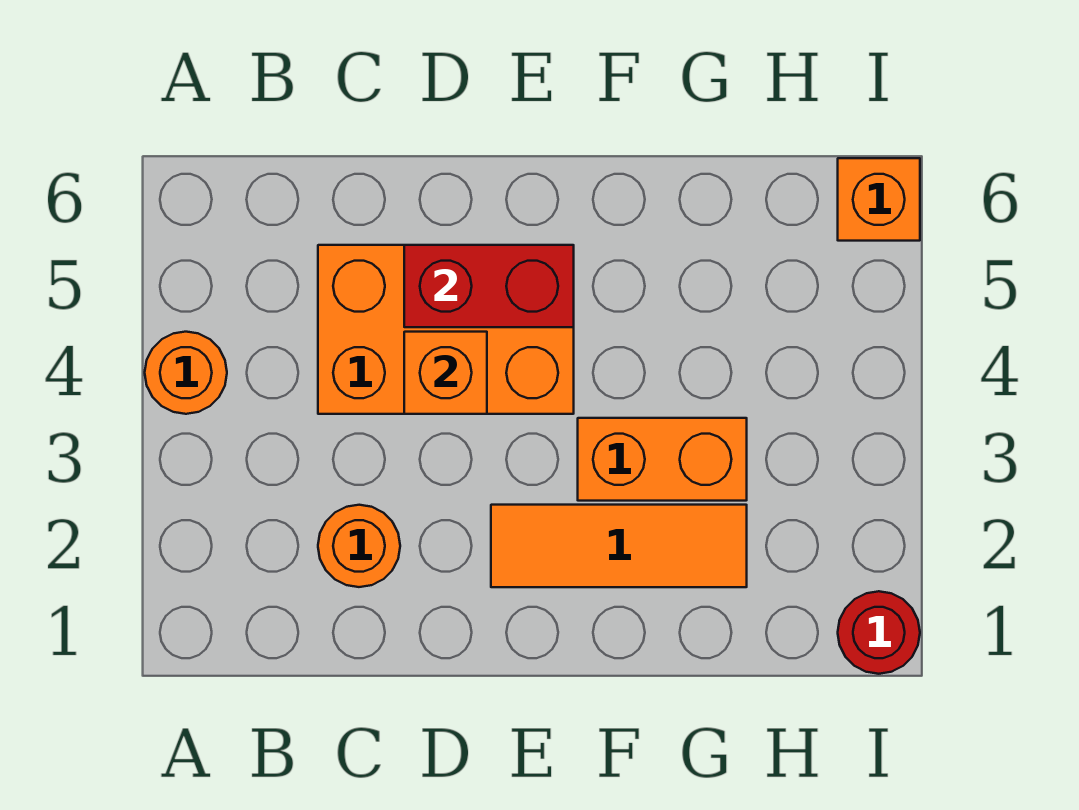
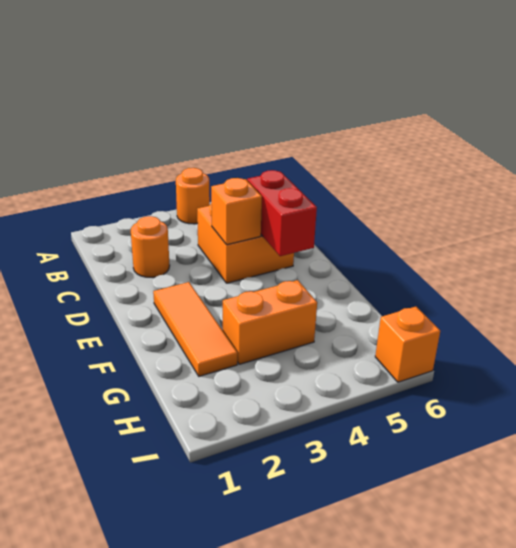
orange 2x3 brick [318,245,574,414] -> orange 2x2 brick [197,204,294,283]
orange 1x2 brick [578,418,747,501] -> orange 1x2 brick turned to [223,280,317,364]
red 1x1 round brick [838,591,920,674] -> none

